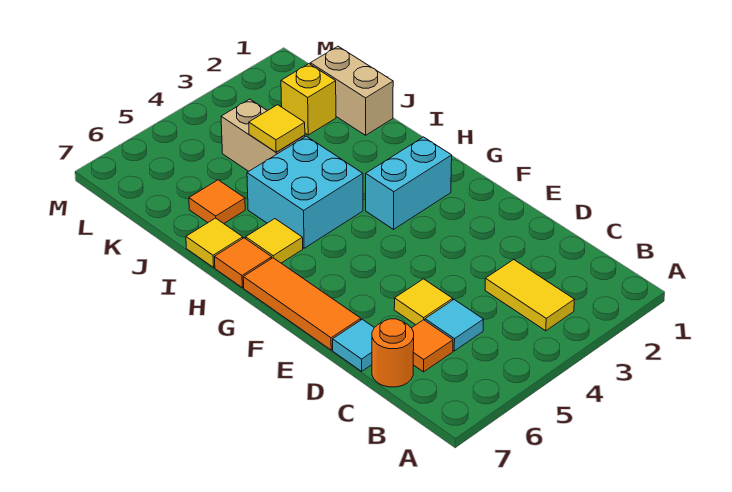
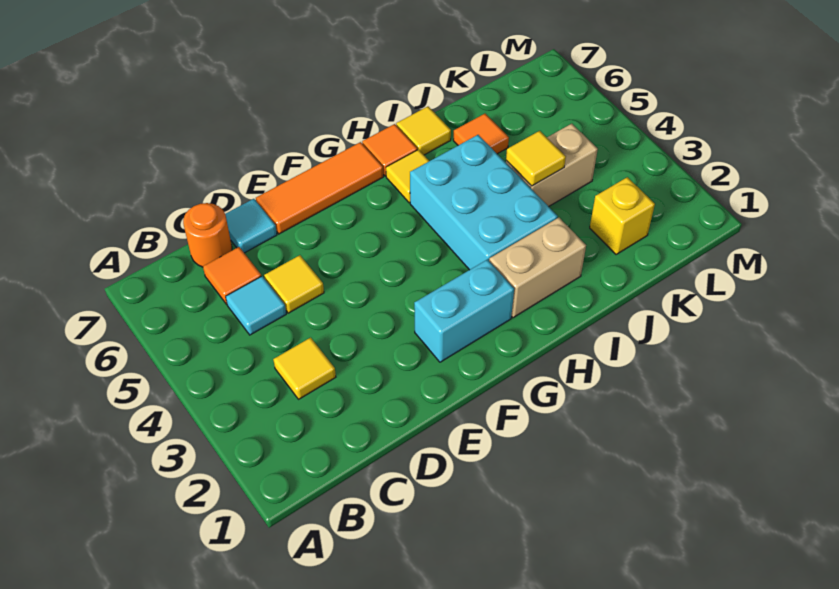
yellow 1x2 tile [485,260,575,331] -> yellow 1x1 tile [273,338,336,399]
cyan 1x2 brick [366,137,452,229] -> cyan 1x2 brick turned to [414,259,514,362]
cyan 2x2 brick [247,136,363,248] -> cyan 2x3 brick [410,135,558,270]
tan 1x2 brick [310,46,393,135] -> tan 1x2 brick moved to [489,218,586,318]

